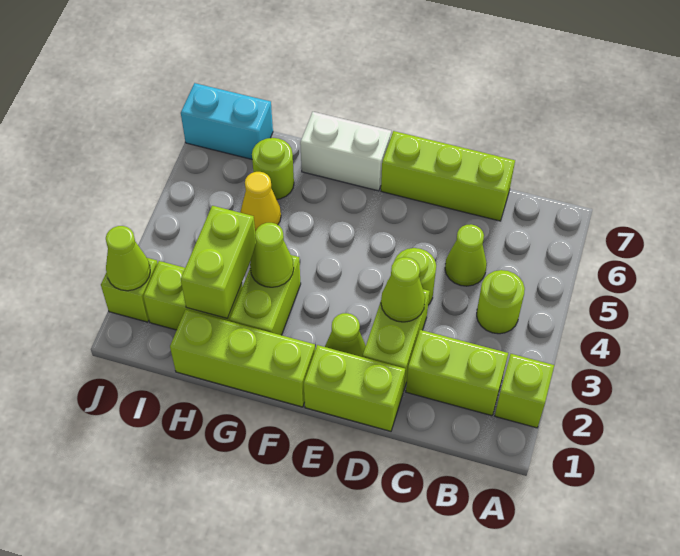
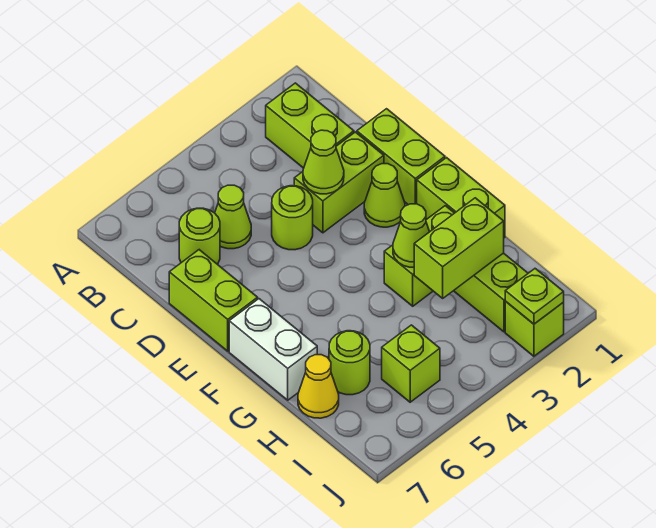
lime 1x1 brick [495,354,554,428] -> lime 1x1 brick moved to [382,325,440,402]
lime 1x1 round brick [477,270,525,334] -> lime 1x1 round brick moved to [179,208,220,264]
lime 1x3 brick [381,131,515,221] -> lime 1x2 brick [169,250,258,351]
lime 1x3 brick [170,310,315,407] -> lime 1x2 brick [417,158,505,238]
yellow 1x1 cone [240,172,281,232] -> yellow 1x1 cone moved to [298,355,339,418]
cyan 1x2 brick [181,83,273,159] -> none
lime 1x1 cone [106,226,150,291] -> lime 1x1 plate [505,269,564,324]

